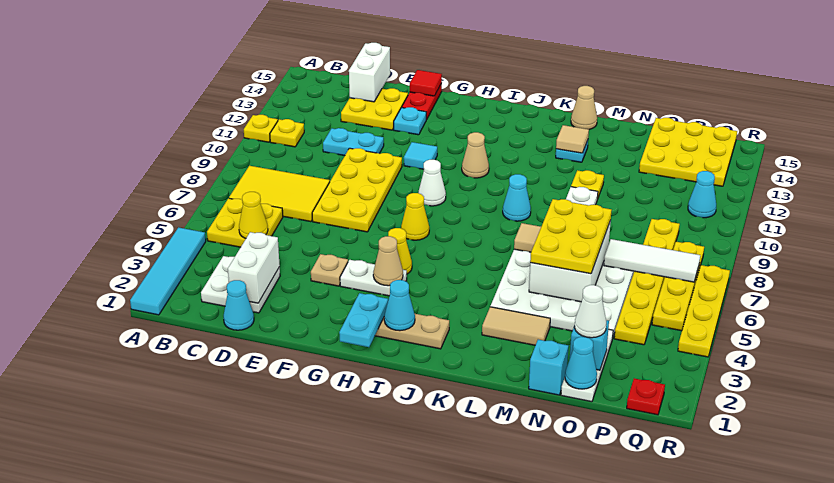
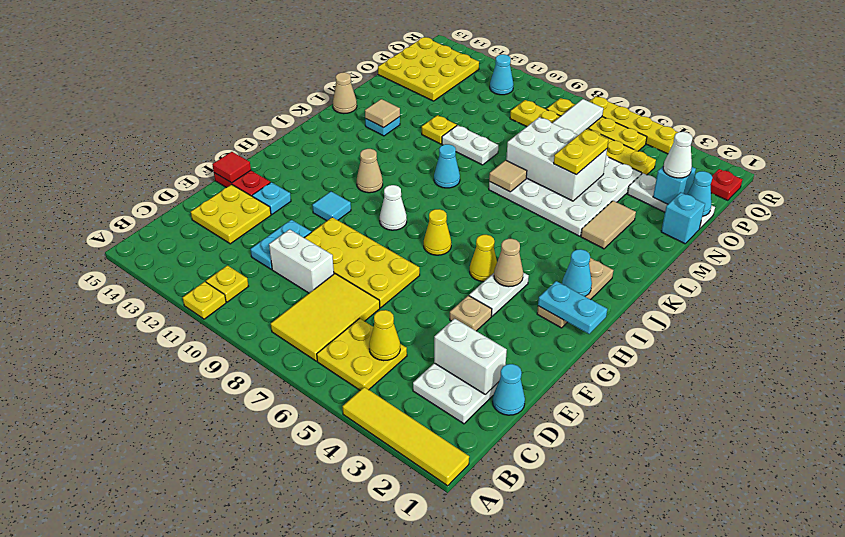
cyan 1x4 tile [130,227,206,315] -> yellow 1x4 tile [343,387,469,486]
white 1x2 brick [349,43,390,102] -> white 1x2 brick moved to [269,229,334,293]
yellow 2x3 plate [530,199,612,274] -> yellow 1x2 plate [554,129,608,175]

